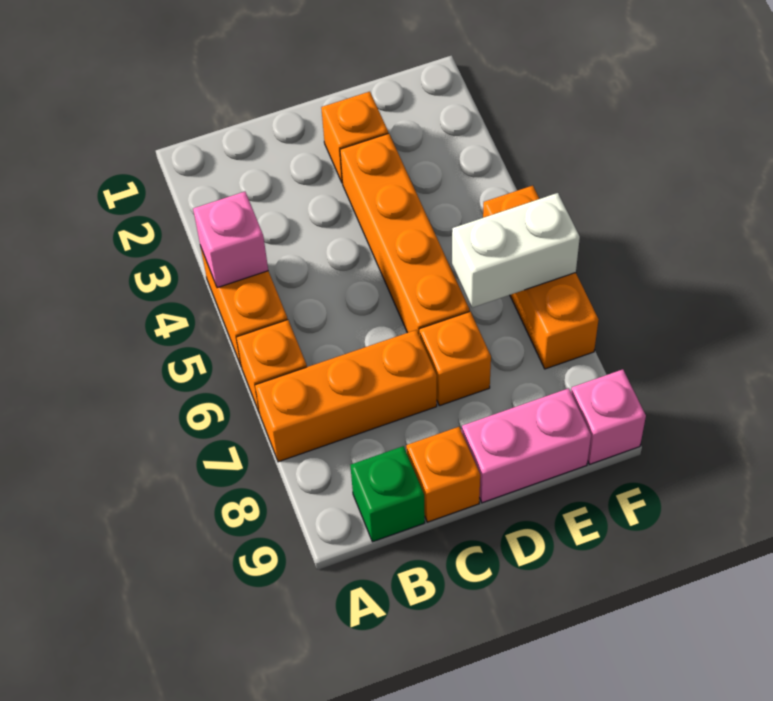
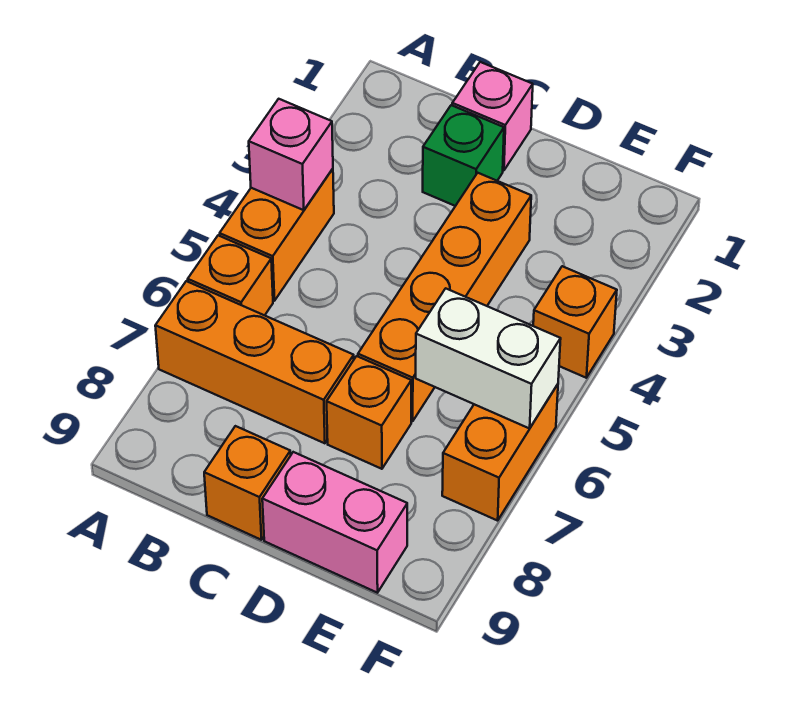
green 1x1 brick [350,446,425,542] -> green 1x1 brick moved to [423,105,504,206]
orange 1x1 brick [321,92,388,183] -> orange 1x1 brick moved to [533,266,617,378]
orange 1x3 brick [483,186,599,369] -> orange 1x2 brick [442,384,558,521]
pink 1x1 brick [571,369,646,464] -> pink 1x1 brick moved to [452,62,533,170]

